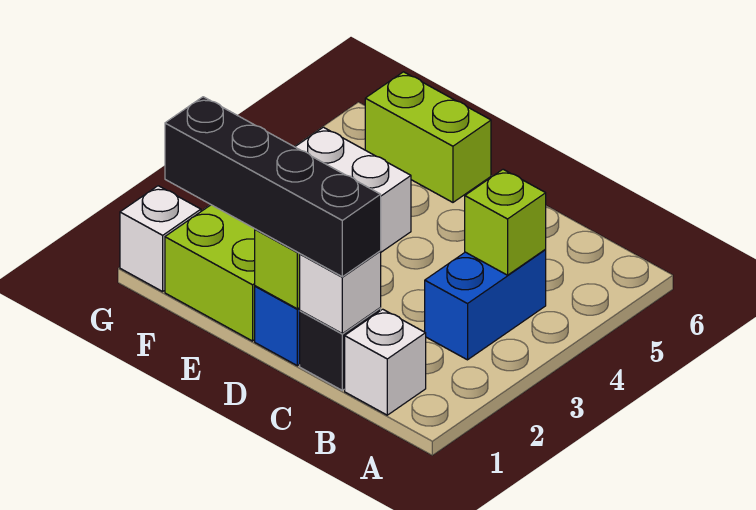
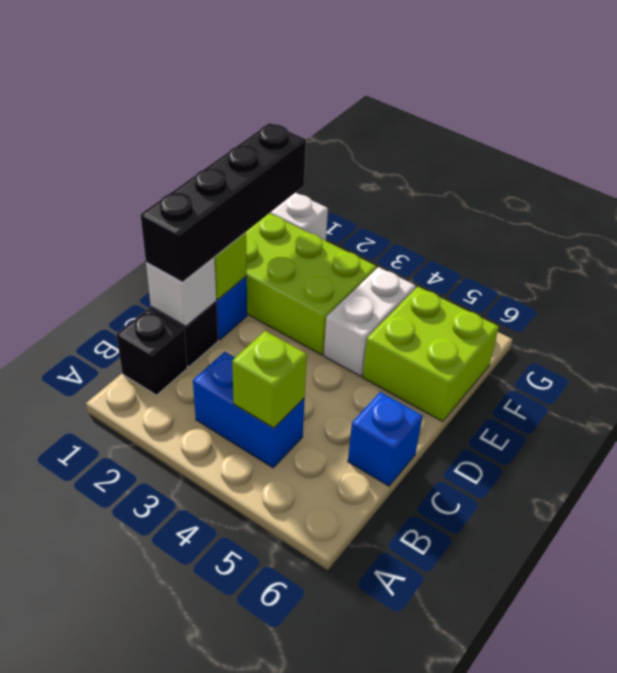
white 1x1 brick [345,309,426,415] -> black 1x1 brick [116,308,187,395]
none -> blue 1x1 brick [348,392,423,486]
lime 1x2 brick [365,72,491,202] -> lime 2x2 brick [363,287,499,422]

